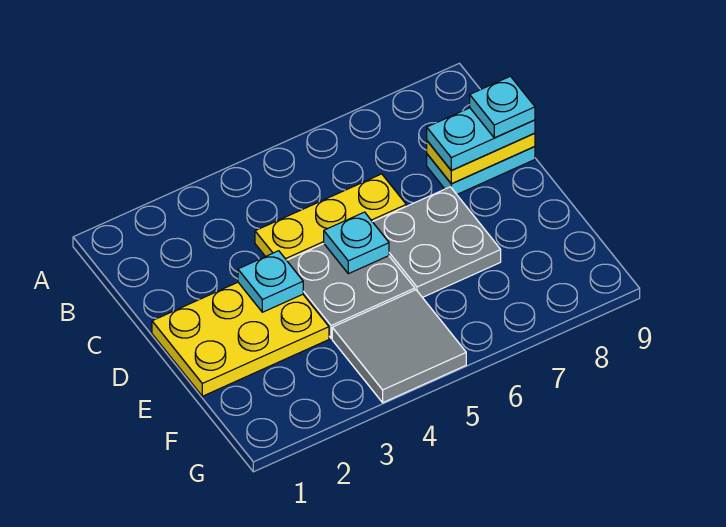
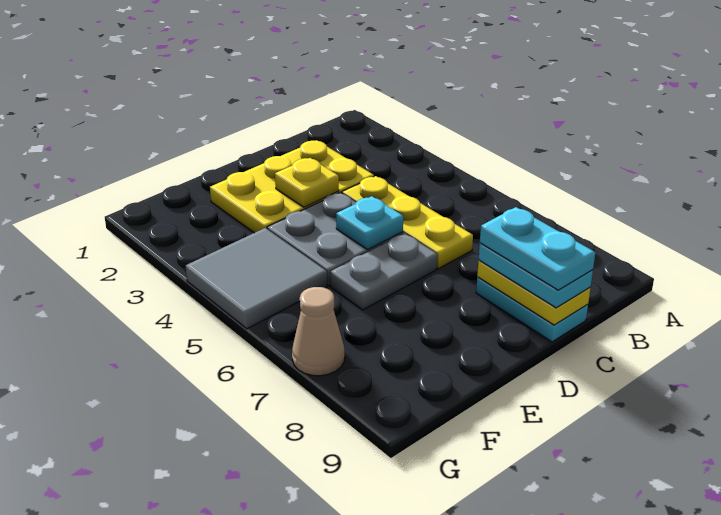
cyan 1x1 plate [470,76,535,138] -> cyan 1x2 plate [480,207,595,290]
yellow 2x3 plate [152,282,329,396] -> yellow 2x3 plate turned to [210,140,374,233]
cyan 1x1 plate [238,251,303,312] -> yellow 1x1 plate [275,158,339,207]
grey 2x2 plate [373,187,501,298] -> grey 1x2 plate [330,233,437,310]
none -> tan 1x1 cone [292,287,345,376]

